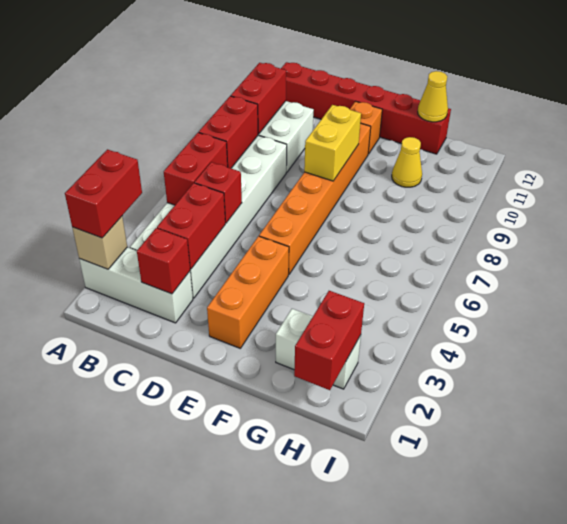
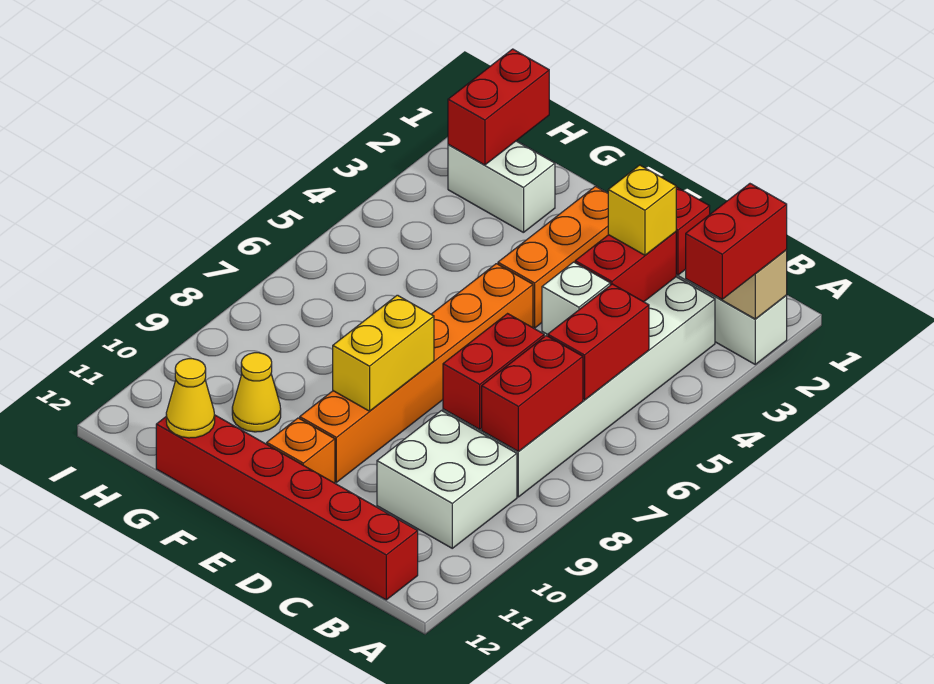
red 1x2 brick [231,63,286,134] -> red 1x2 brick moved to [443,314,544,429]
none -> yellow 1x1 brick [608,165,676,255]
red 1x1 brick [195,162,242,223] -> white 1x1 brick [542,262,610,335]

